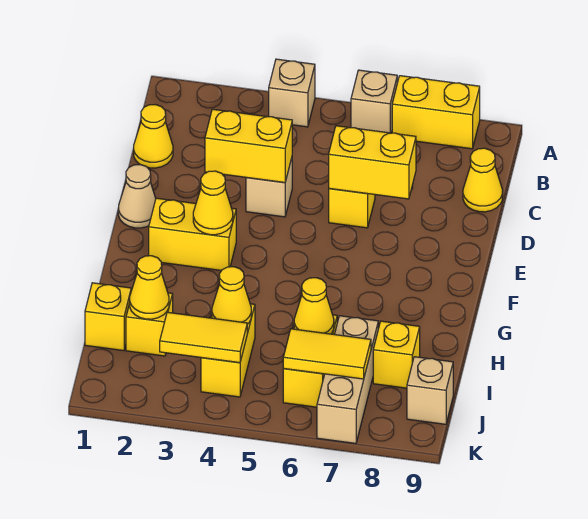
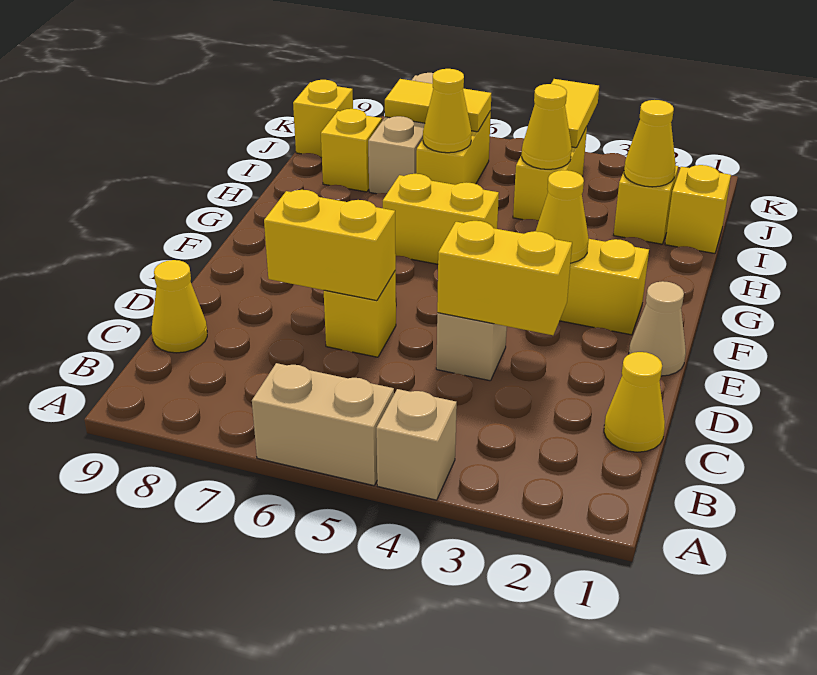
tan 1x1 brick [351,70,397,133] -> tan 1x2 brick [252,363,394,486]
yellow 1x2 brick [392,76,480,149] -> yellow 1x2 brick moved to [383,174,499,264]
yellow 1x2 tile [160,312,247,363] -> yellow 1x2 tile turned to [551,79,599,148]
tan 1x1 brick [407,357,453,424] -> yellow 1x1 brick [293,80,353,157]

